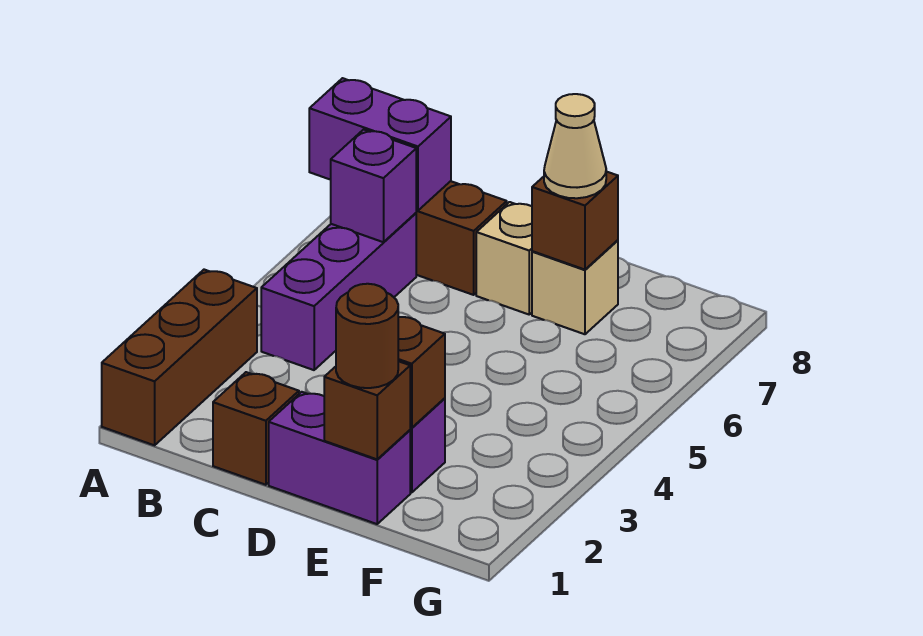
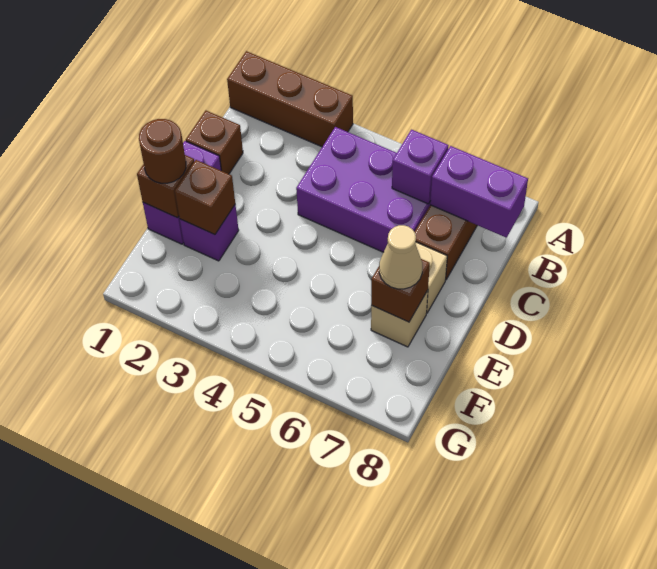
purple 1x2 brick [309,78,451,210] -> purple 1x2 brick turned to [430,146,528,238]
purple 1x3 brick [261,213,416,370] -> purple 2x3 brick [296,127,431,252]

